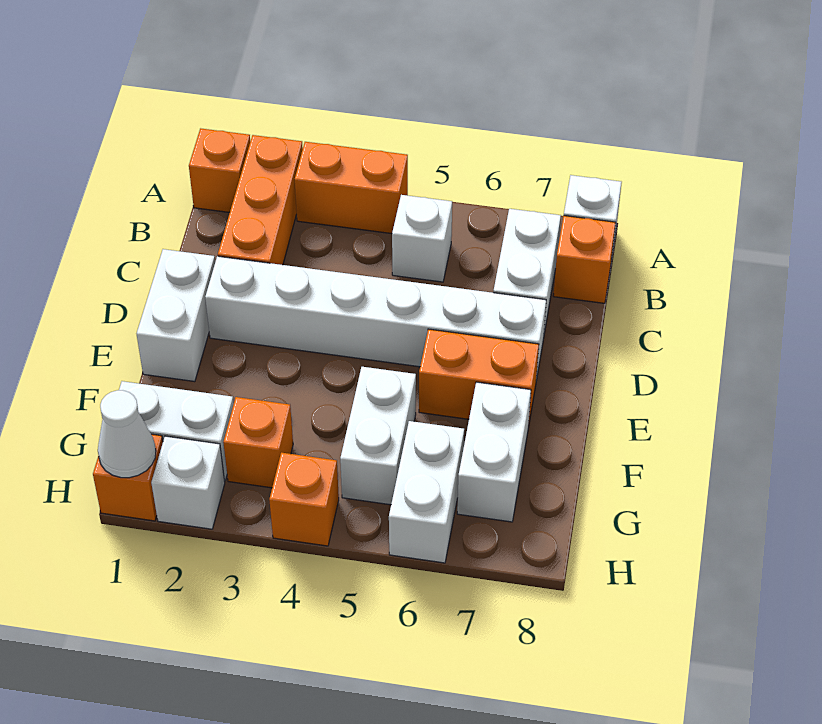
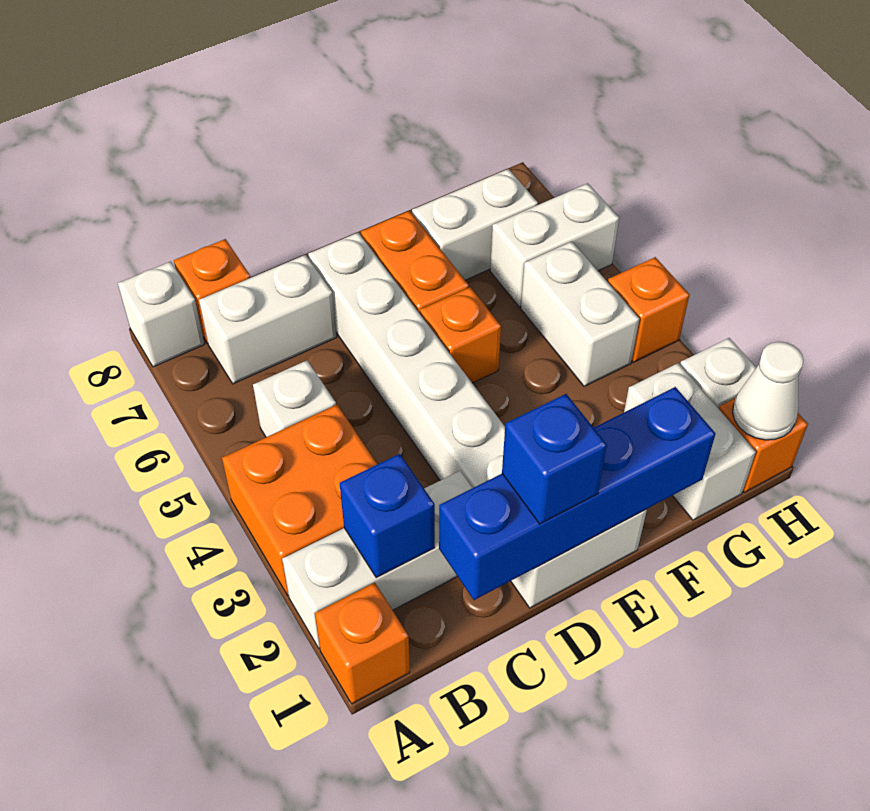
orange 1x3 brick [218,135,303,265] -> white 1x3 brick [282,471,472,648]
orange 1x2 brick [295,142,408,234] -> orange 2x2 brick [222,405,377,596]
none -> blue 1x1 brick [340,454,435,578]
none -> blue 1x4 brick [439,387,715,600]
none -> blue 1x1 brick [502,394,607,524]
white 1x2 brick [340,367,416,505] -> white 1x2 brick turned to [521,242,639,386]
orange 1x1 brick [223,397,293,488] -> orange 1x1 brick moved to [420,287,501,383]

